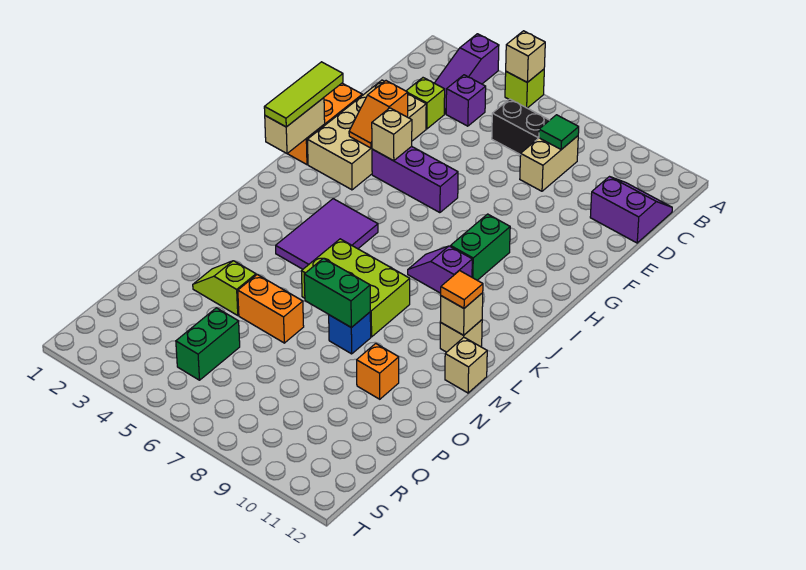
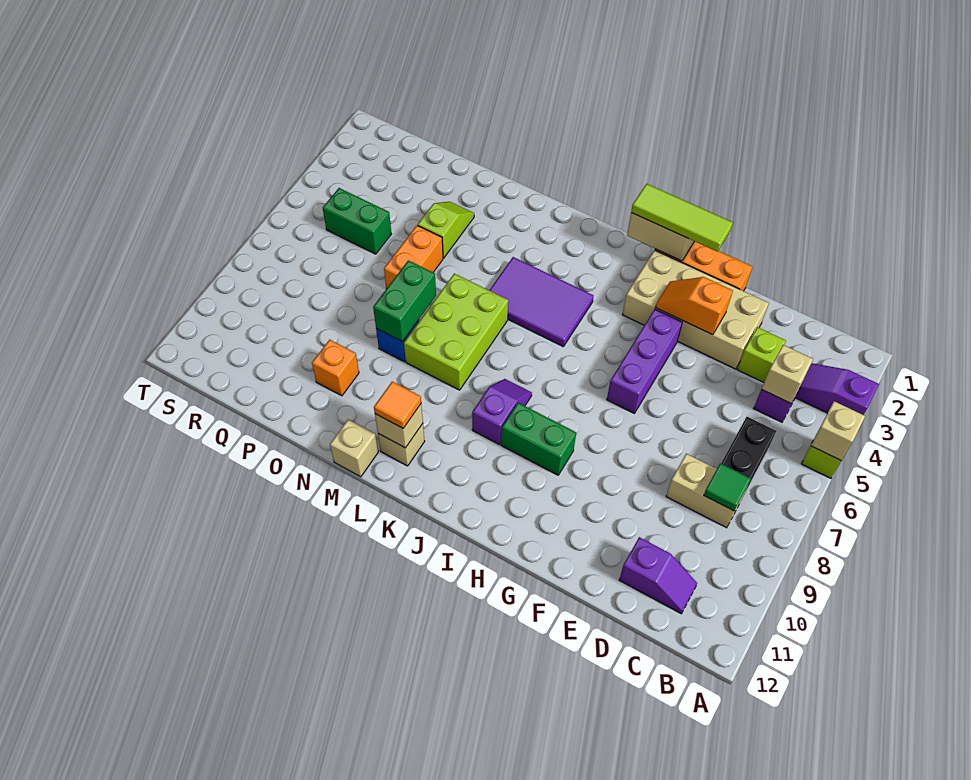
purple 2x2 slope [590,177,672,243] -> purple 1x2 slope [619,537,697,614]
tan 1x1 brick [372,108,412,161] -> tan 1x1 brick moved to [762,345,813,403]

